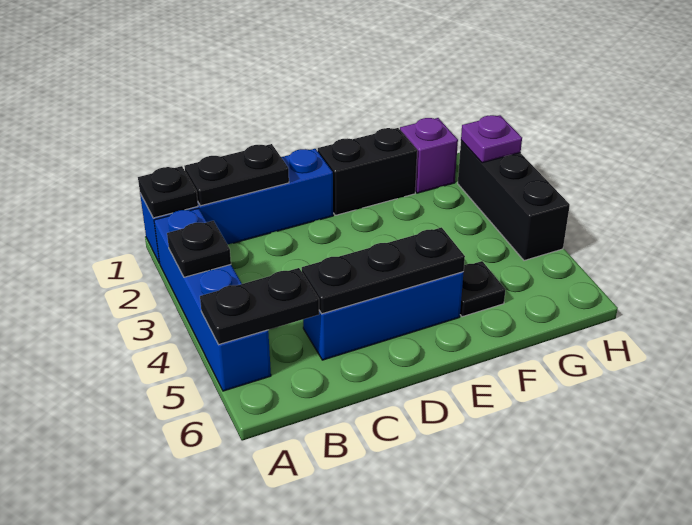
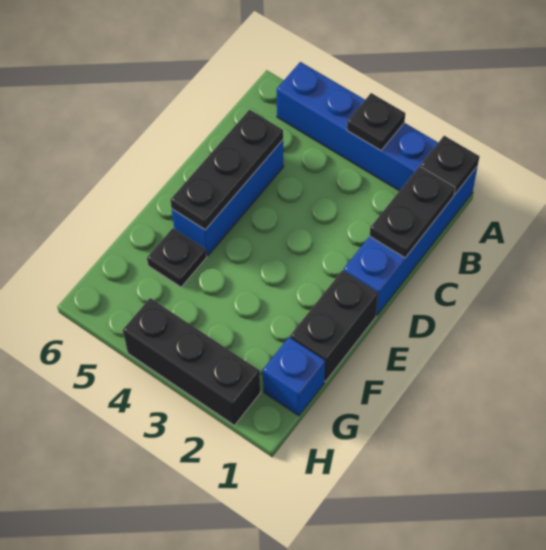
black 1x2 plate [200,268,319,345] -> none
purple 1x1 brick [400,118,458,193] -> blue 1x1 brick [263,337,325,416]
purple 1x1 plate [461,115,522,163] -> none

